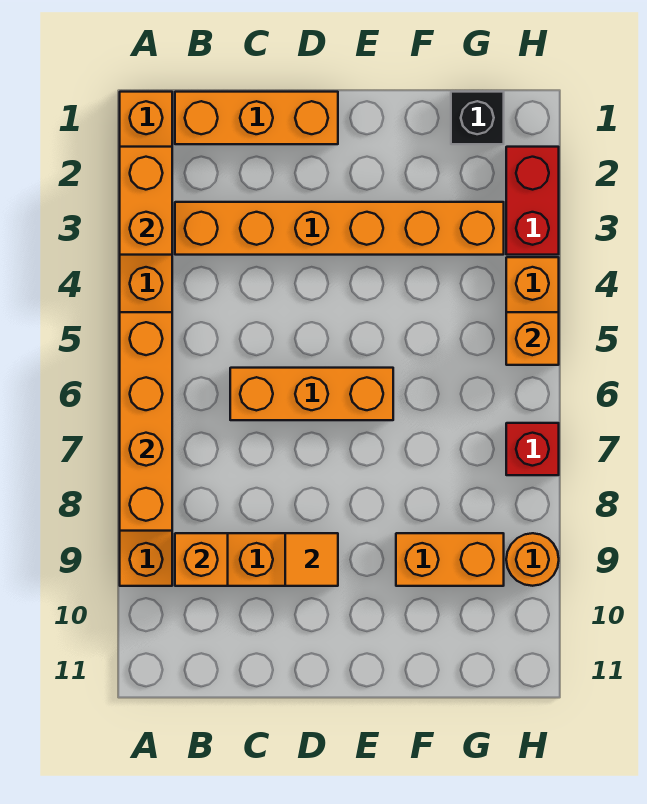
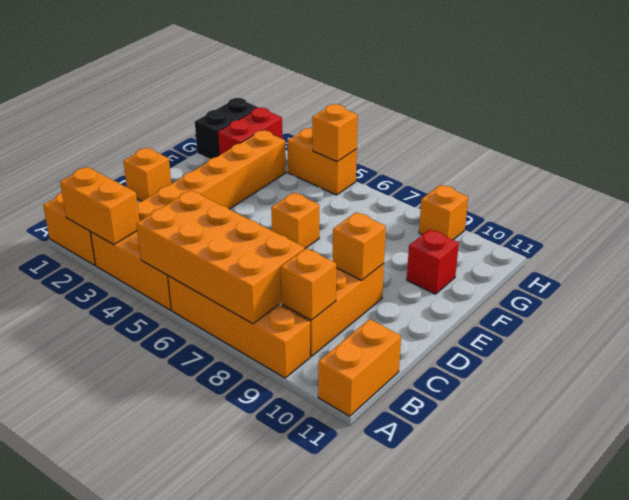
orange 1x4 brick [120,312,172,531] -> orange 2x4 brick [136,190,305,324]
orange 1x3 brick [175,92,338,144] -> orange 1x1 brick [123,148,171,201]
orange 1x3 brick [230,368,393,420] -> orange 1x1 brick [271,193,319,249]
orange 1x1 tile [285,533,338,586] -> orange 1x1 brick [333,212,386,280]
orange 1x2 brick [396,533,504,586] -> orange 1x2 brick moved to [318,319,401,416]
black 1x1 brick [451,92,504,144] -> black 1x2 brick [195,98,259,159]
red 1x2 brick [506,147,559,255] -> red 1x2 brick turned to [218,108,283,155]
red 1x1 brick [506,423,559,475] -> red 1x1 brick moved to [407,229,459,294]
orange 1x1 round brick [506,533,559,586] -> orange 1x1 brick [419,185,468,240]

